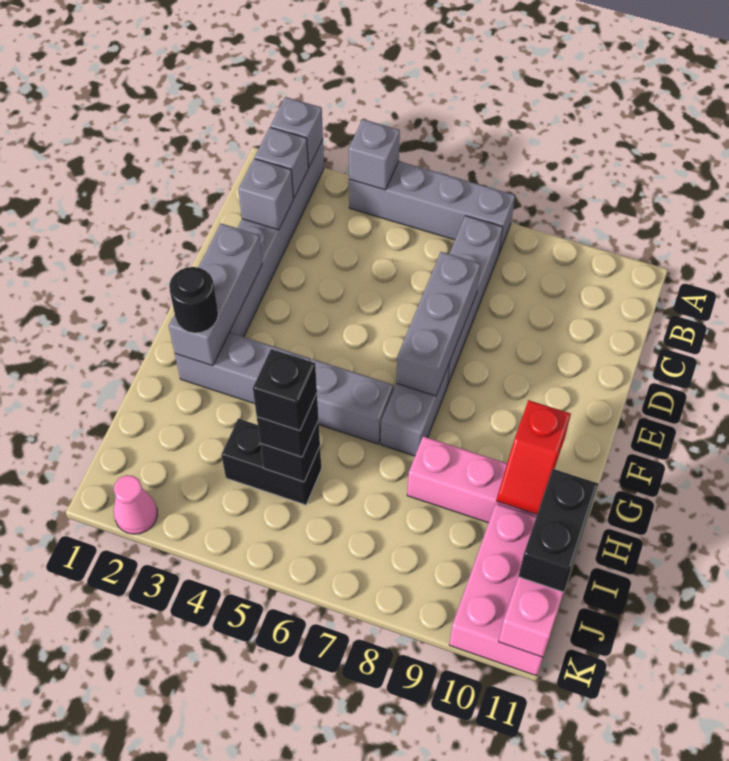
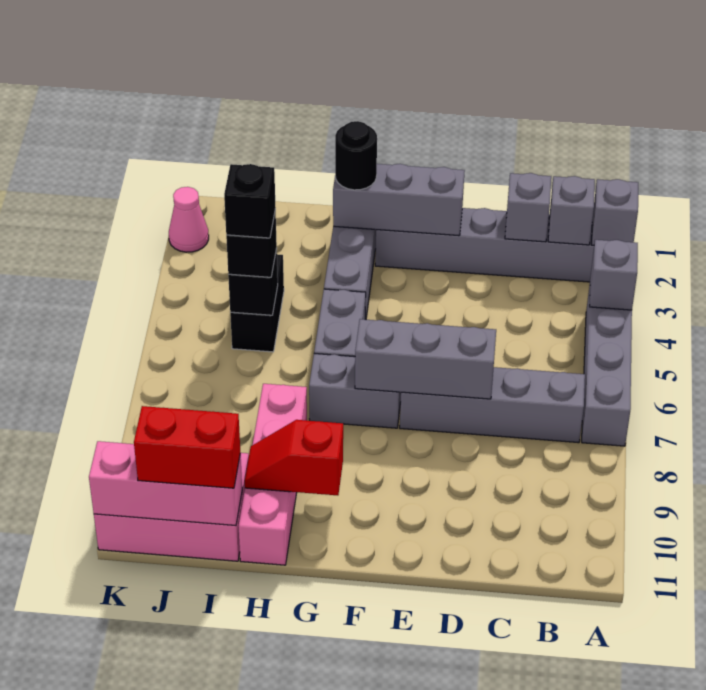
black 1x2 brick [518,469,598,592] -> red 1x2 brick [134,406,240,488]

